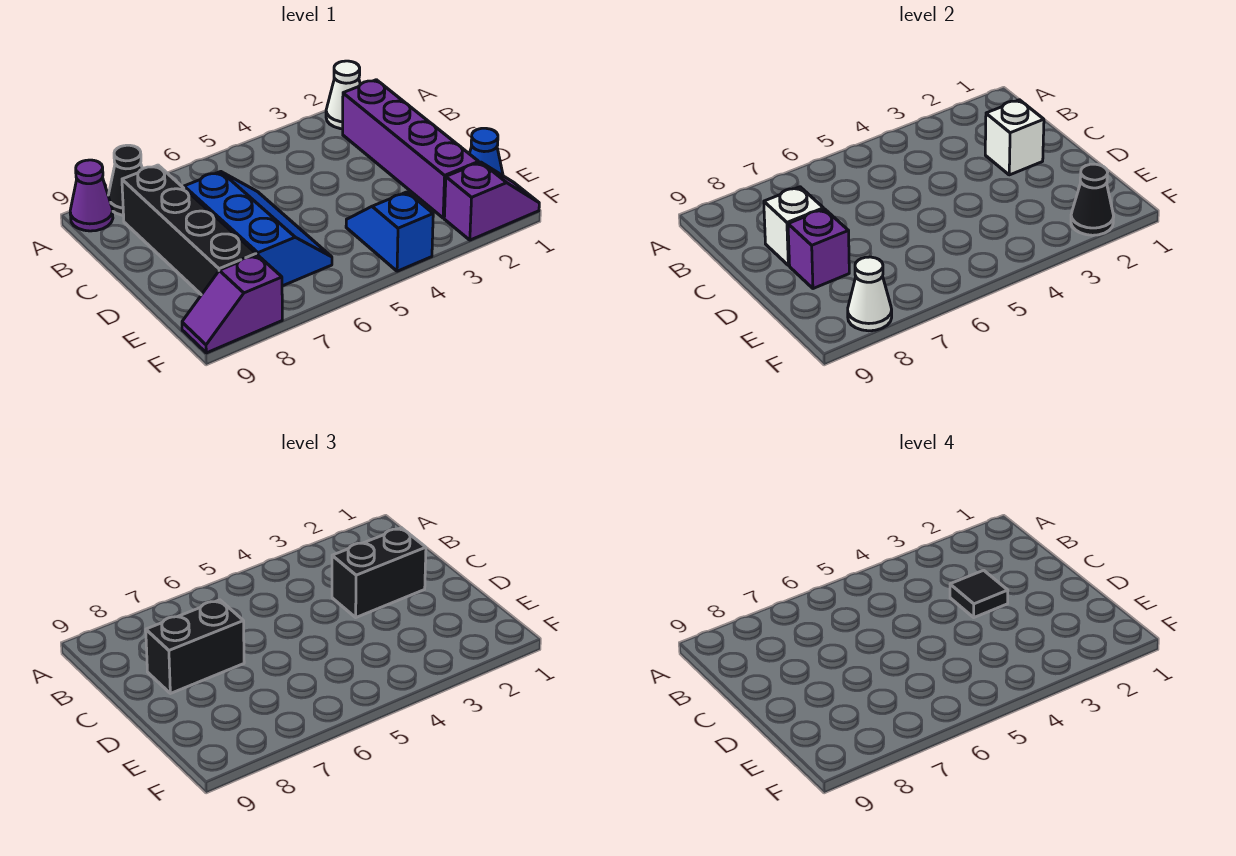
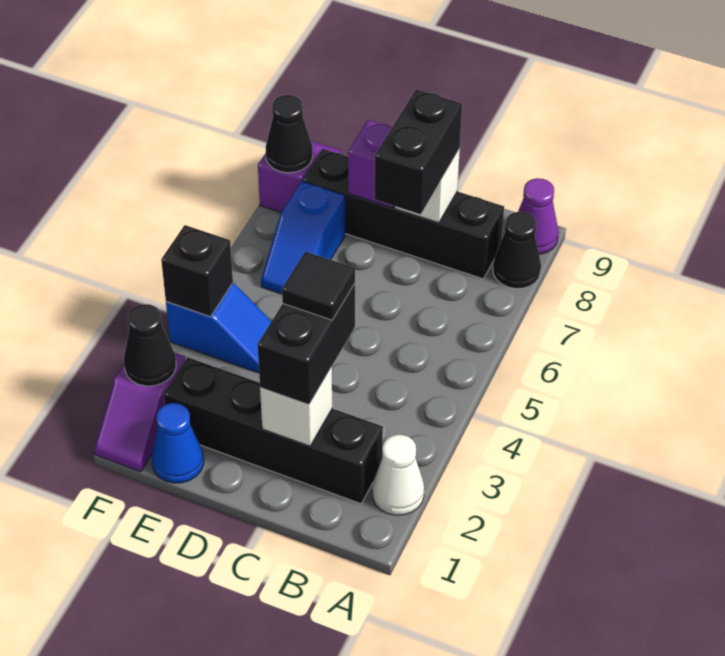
purple 1x4 brick [343,80,479,218] -> black 1x4 brick [164,357,383,504]
blue 2x3 slope [184,172,332,286] -> blue 1x2 slope [261,181,345,294]
none -> black 1x1 brick [161,225,233,317]
white 1x1 cone [848,257,892,331] -> black 1x1 cone [266,95,313,173]

